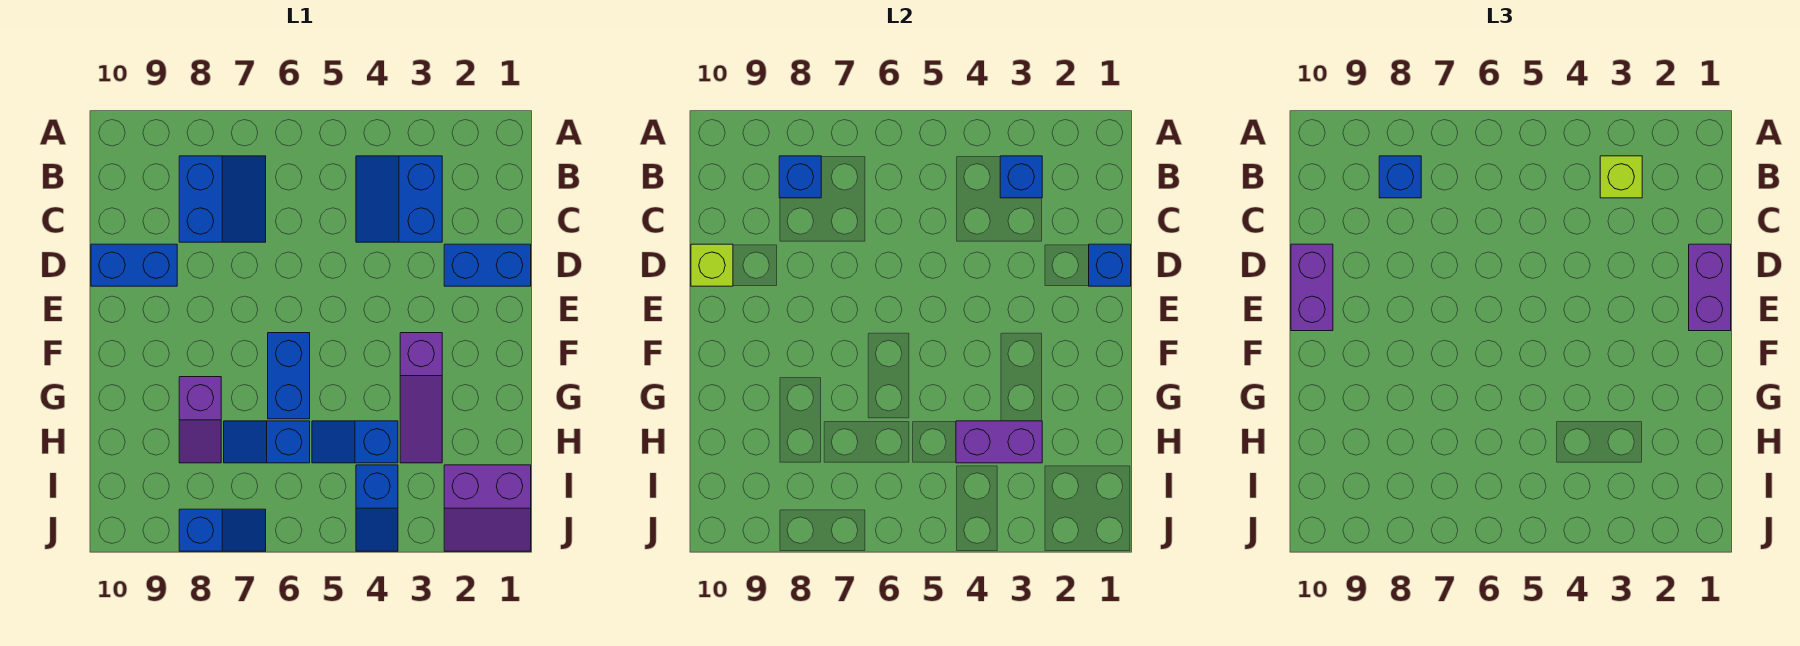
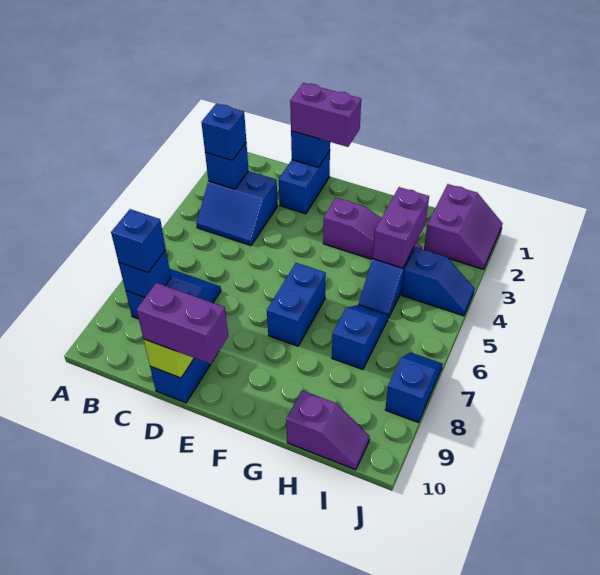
lime 1x1 brick [1600,156,1642,198] -> blue 1x1 brick [201,104,246,160]
blue 1x2 brick [268,333,310,419] -> blue 1x2 brick turned to [267,263,326,346]
purple 1x2 slope [179,377,221,463] -> purple 1x2 slope moved to [286,390,370,470]
blue 1x2 slope [224,421,310,463] -> blue 1x2 slope turned to [332,305,388,370]

